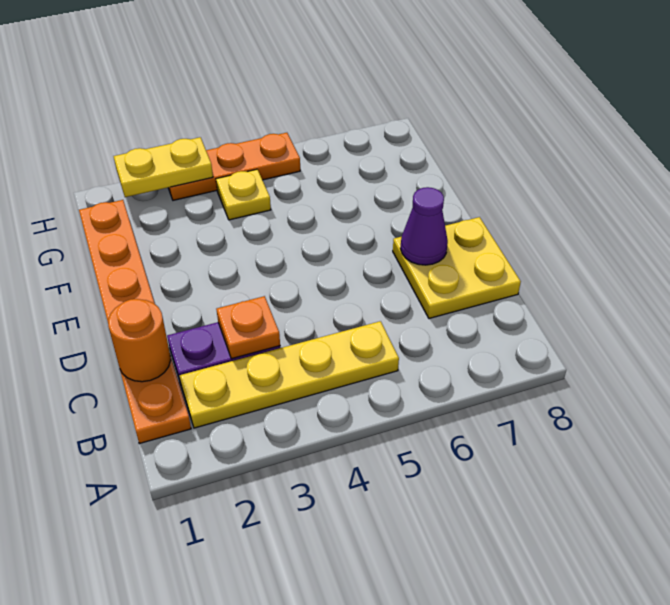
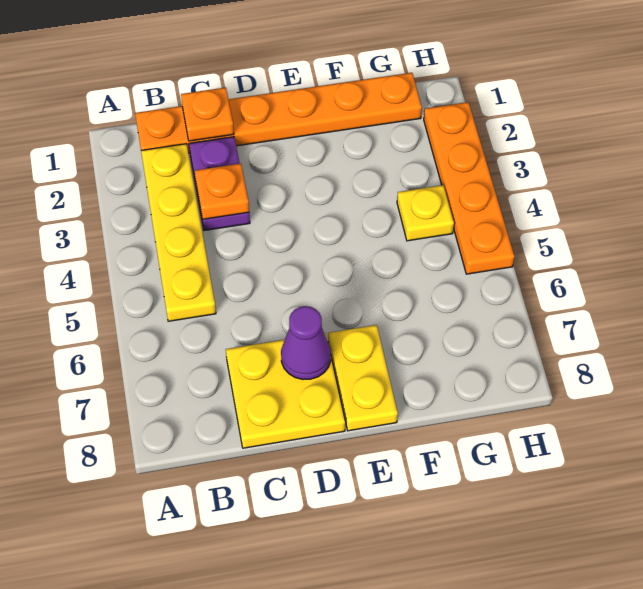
orange 1x1 round brick [108,299,171,382] -> orange 1x1 plate [181,87,234,141]
yellow 1x2 plate [114,137,213,197] -> yellow 1x2 plate moved to [328,325,398,431]
orange 1x3 plate [168,133,300,200] -> orange 1x4 plate [424,102,514,274]

